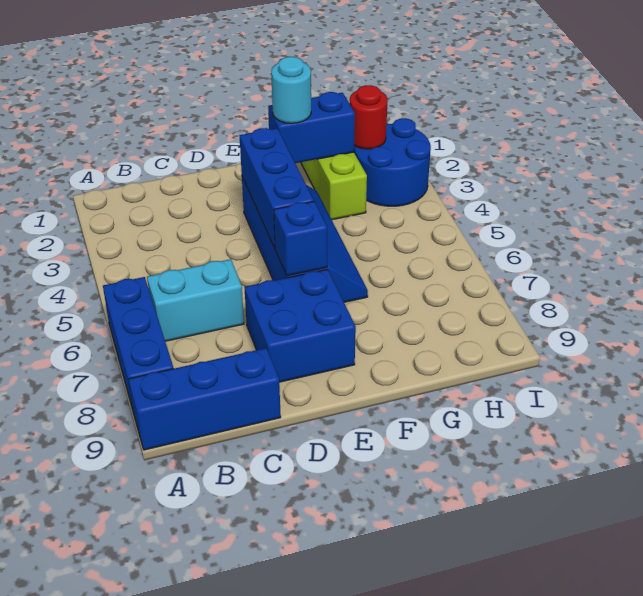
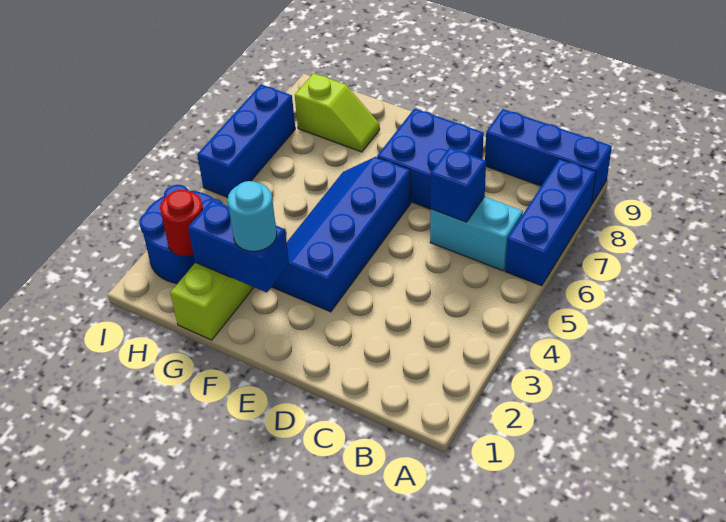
blue 1x3 brick [240,128,314,248] -> blue 1x3 brick moved to [197,84,295,197]
blue 1x1 brick [274,201,327,276] -> blue 1x1 brick moved to [431,147,486,222]
none -> lime 1x2 slope [295,73,380,152]

